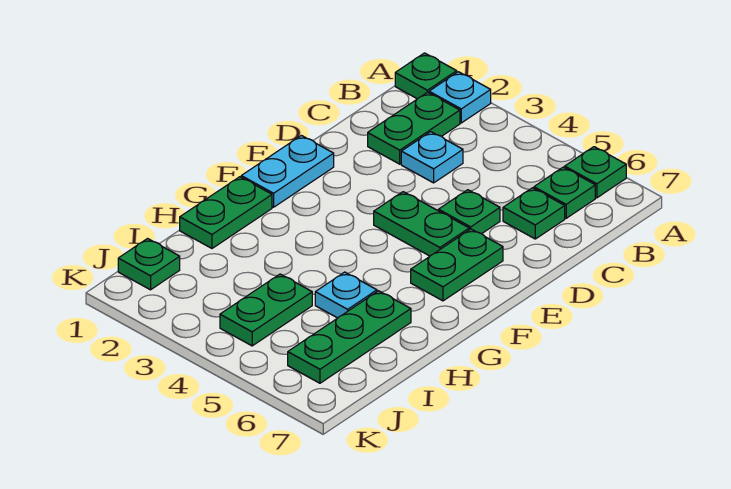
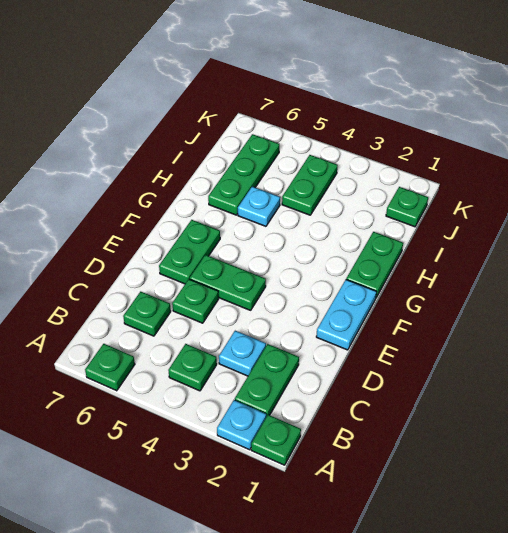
green 1x1 plate [534,167,595,218] -> green 1x1 plate moved to [168,344,217,391]

